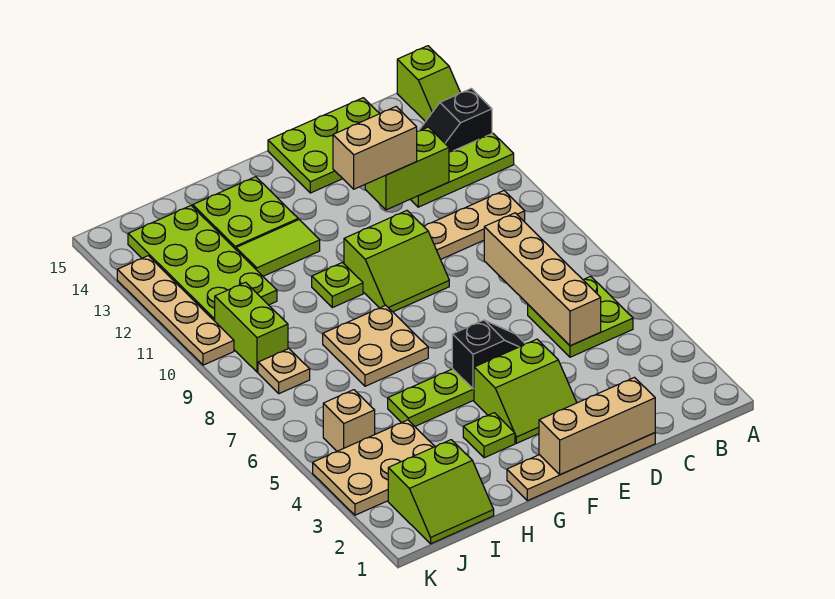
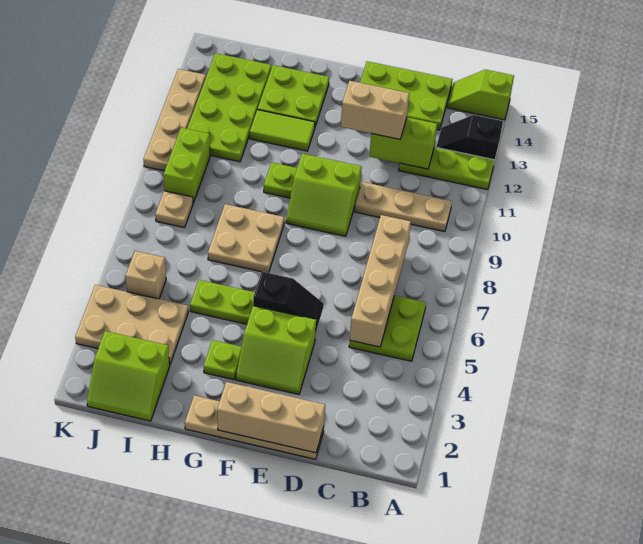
lime 1x2 slope [397,46,460,122] -> lime 1x2 slope turned to [447,70,514,120]

